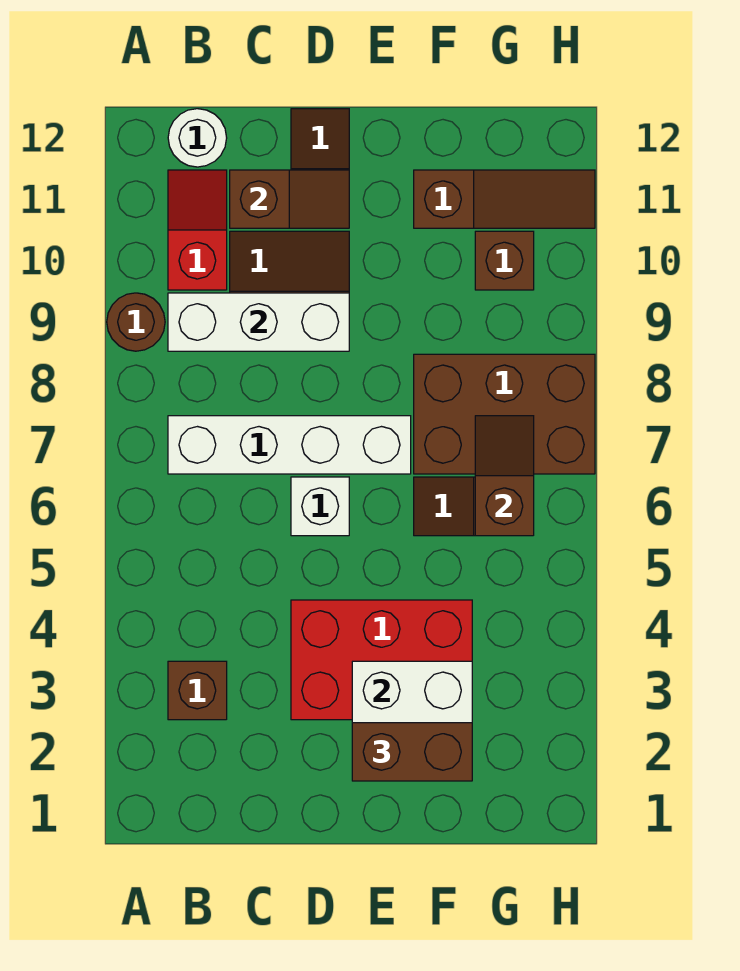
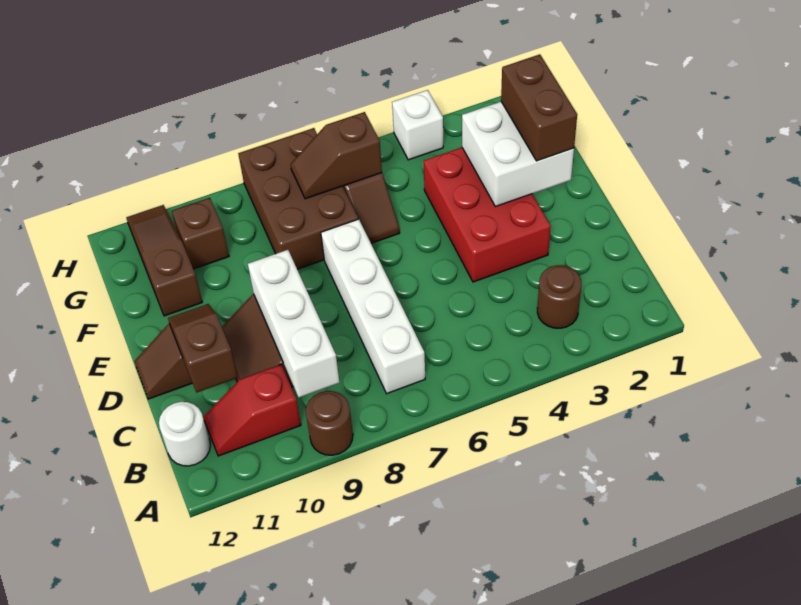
brown 1x1 brick [168,661,227,720] -> brown 1x1 round brick [537,265,581,328]
white 1x1 brick [291,477,349,536] -> white 1x1 brick moved to [392,90,443,160]

